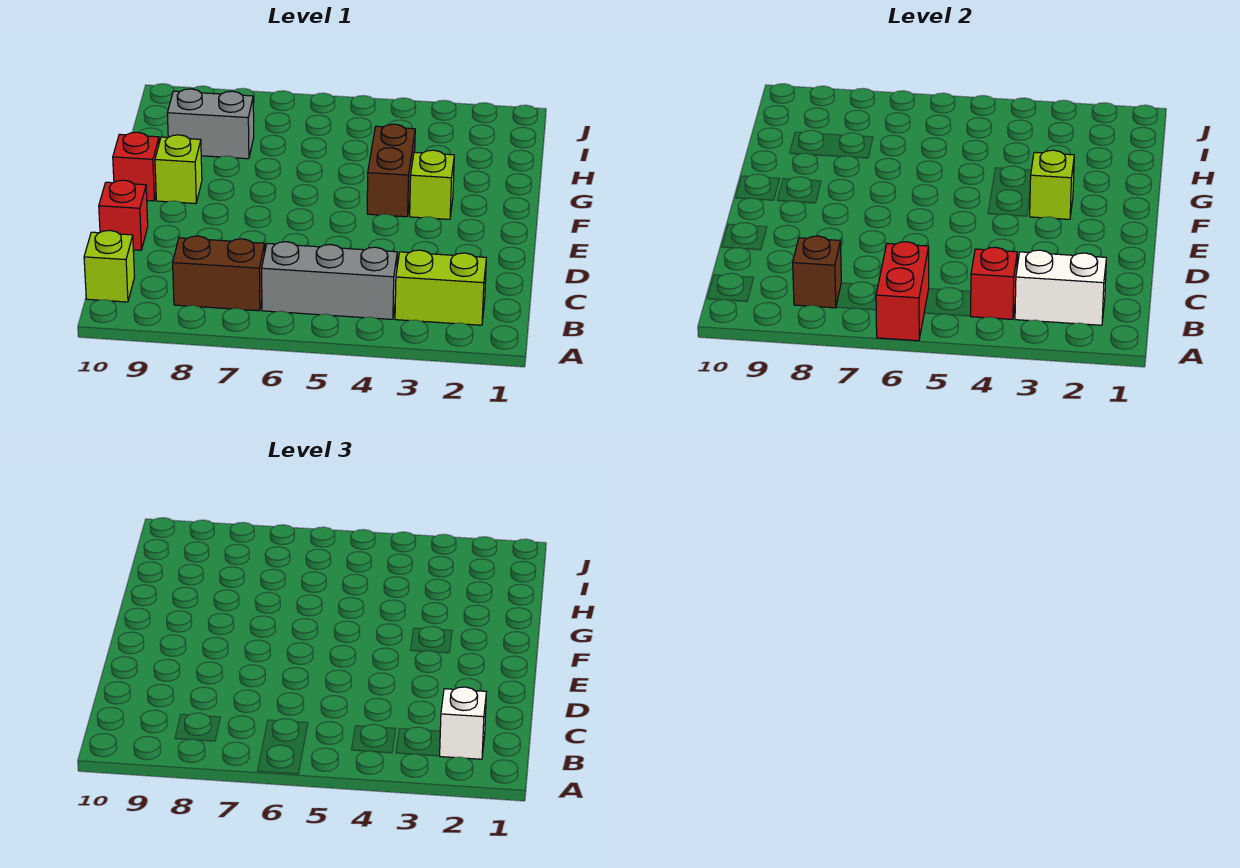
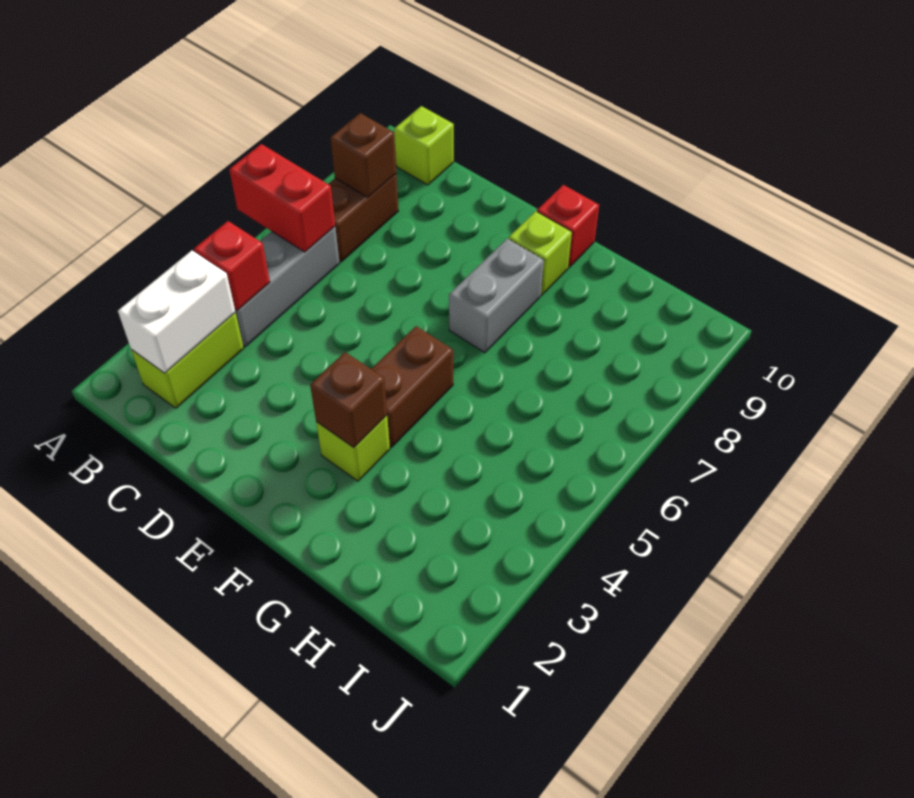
white 1x1 brick [440,687,486,759] -> none
red 1x1 brick [99,180,148,250] -> none
lime 1x1 brick [1030,150,1074,219] -> brown 1x1 brick [310,352,387,448]
brown 1x2 brick [367,124,415,217] -> brown 1x2 brick turned to [372,326,453,447]
grey 1x2 brick [167,89,254,159] -> grey 1x2 brick moved to [449,238,544,353]

